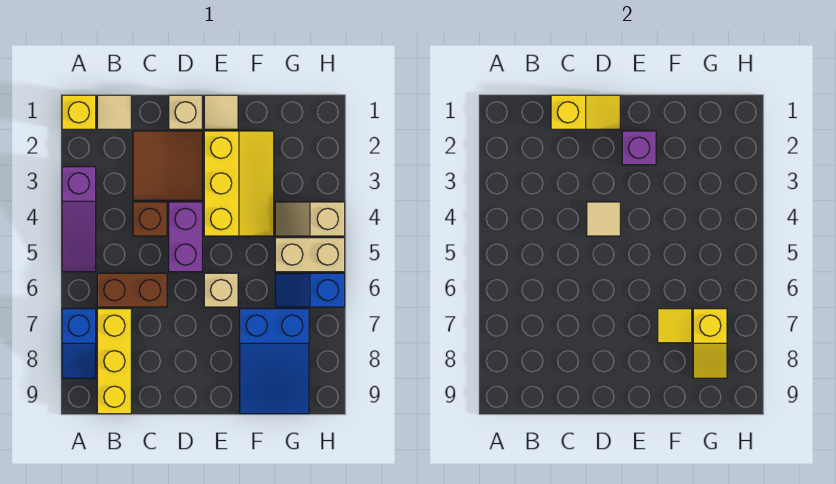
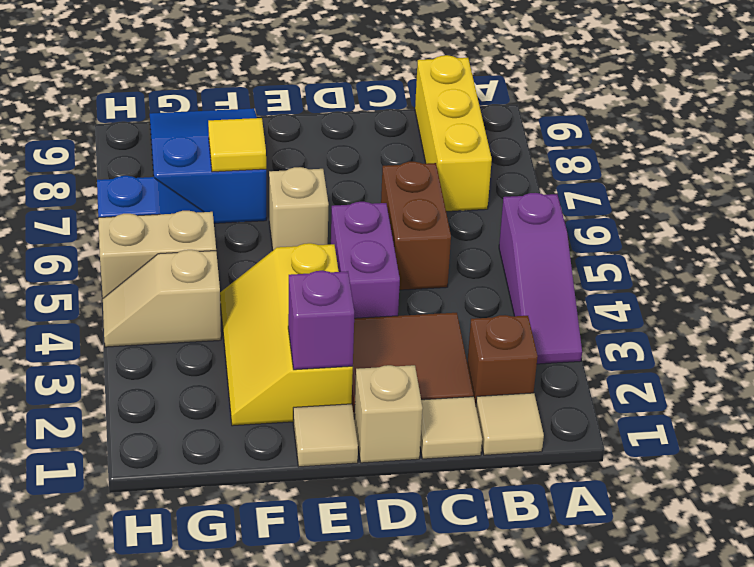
yellow 1x1 brick [62,95,96,129] -> none
purple 1x3 slope [62,167,96,272] -> purple 1x3 slope turned to [499,193,582,364]
blue 1x2 slope [62,309,96,378] -> none
brown 1x2 brick [97,273,167,307] -> brown 1x2 brick turned to [381,162,451,290]
yellow 1x2 slope [551,95,620,129] -> none
brown 1x1 brick [133,202,167,236] -> brown 1x1 brick moved to [467,315,538,405]
tan 1x1 tile [587,202,620,236] -> tan 1x1 tile moved to [420,397,482,459]
tan 1x2 slope [275,202,345,236] -> tan 1x2 slope turned to [103,250,221,347]
yellow 1x2 slope [693,309,727,378] -> none

